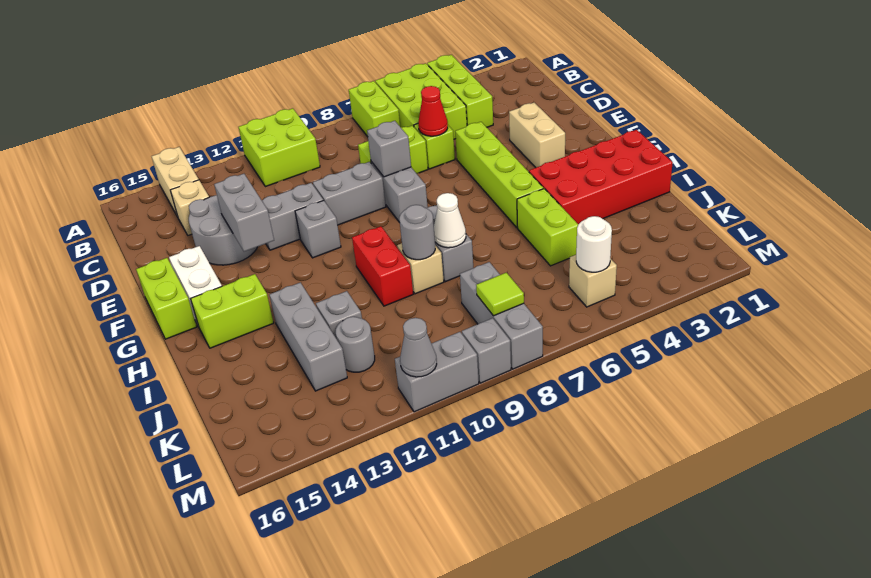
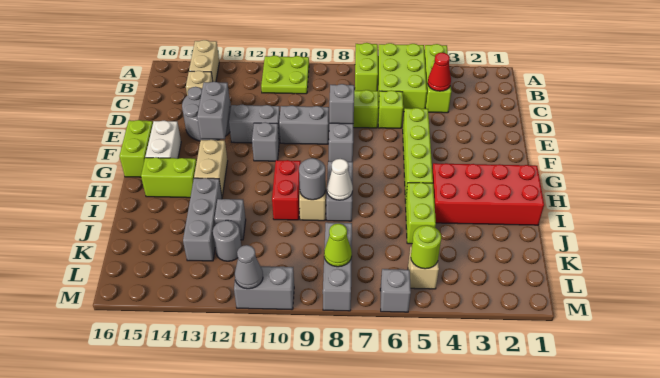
lime 2x2 brick [239,108,320,187] -> lime 2x2 plate [261,56,309,94]
red 1x1 cone [418,86,448,136] -> red 1x1 cone moved to [428,53,451,91]
tan 1x2 brick [509,103,565,167] -> tan 1x2 brick moved to [194,140,228,197]
white 1x1 round brick [576,216,612,272] -> lime 1x1 round brick [411,225,441,269]
lime 1x1 tile [476,272,524,316] -> lime 1x1 cone [324,224,352,267]
grey 1x1 brick [462,318,511,383] -> grey 1x1 brick moved to [380,269,411,312]

